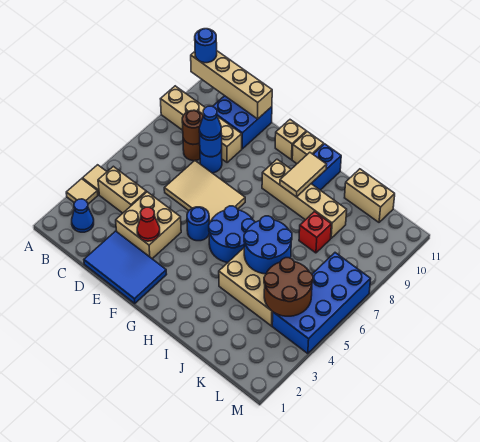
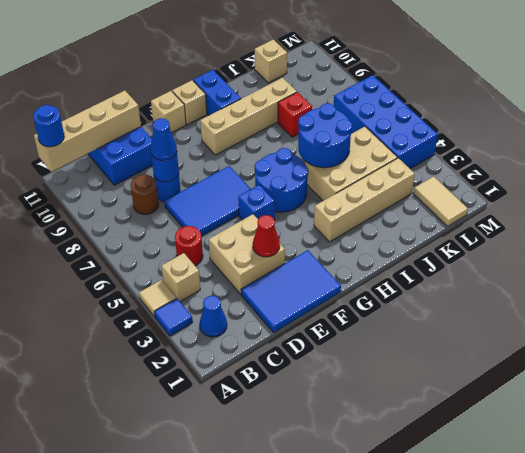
tan 1x1 tile [66,179,98,204] -> blue 1x1 tile [154,298,193,336]
tan 1x4 brick [161,86,242,163] -> tan 1x4 brick moved to [314,158,415,242]
tan 1x2 brick [98,166,146,213] -> tan 1x1 brick [161,253,200,302]
none -> red 1x1 round brick [175,226,203,265]
brown 1x1 round brick [182,110,203,144] -> none
tan 2x3 tile [164,161,245,223] -> blue 2x3 tile [165,166,251,236]
blue 1x1 round brick [187,207,209,241] -> blue 1x1 brick [238,185,275,220]
tan 1x2 tile [280,152,327,197] -> tan 1x2 tile moved to [414,176,468,226]
tan 1x2 brick [345,169,395,222] -> tan 1x1 brick [255,39,287,83]
brown 2x2 round brick [264,258,313,316] -> none

